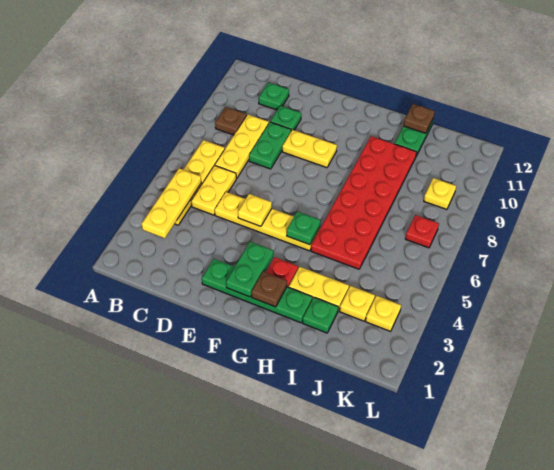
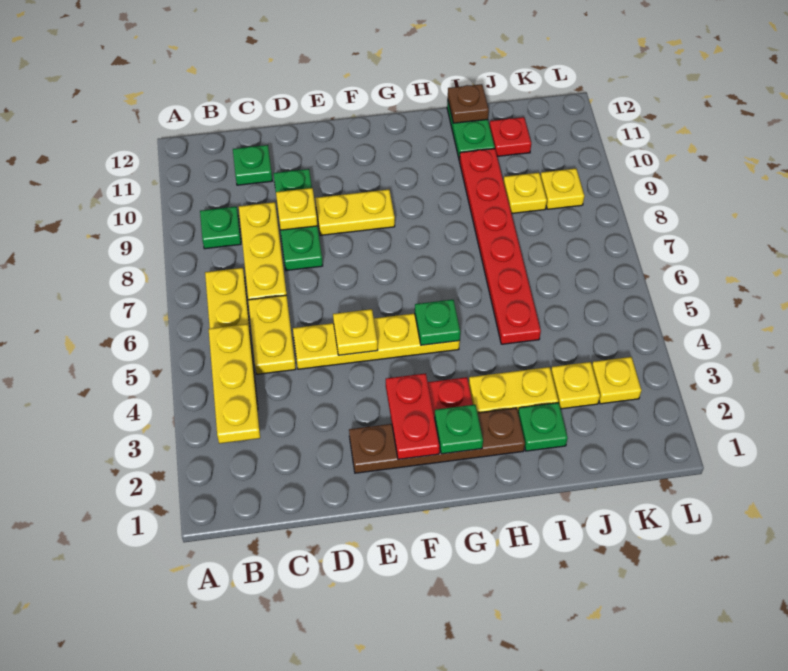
brown 1x1 plate [215,107,247,135] -> green 1x1 plate [200,207,241,249]
none -> yellow 1x1 plate [276,188,318,230]
green 1x4 plate [202,259,312,323] -> brown 1x4 plate [349,408,525,473]
green 1x2 plate [226,242,273,297] -> red 1x2 plate [386,374,440,459]
brown 1x1 plate [251,272,287,307] -> green 1x1 plate [434,405,483,454]
red 2x6 plate [311,136,417,269] -> red 1x6 plate [459,149,541,344]
none -> yellow 1x1 plate [503,173,547,214]
red 1x1 plate [405,215,439,248] -> red 1x1 plate moved to [490,117,531,156]

